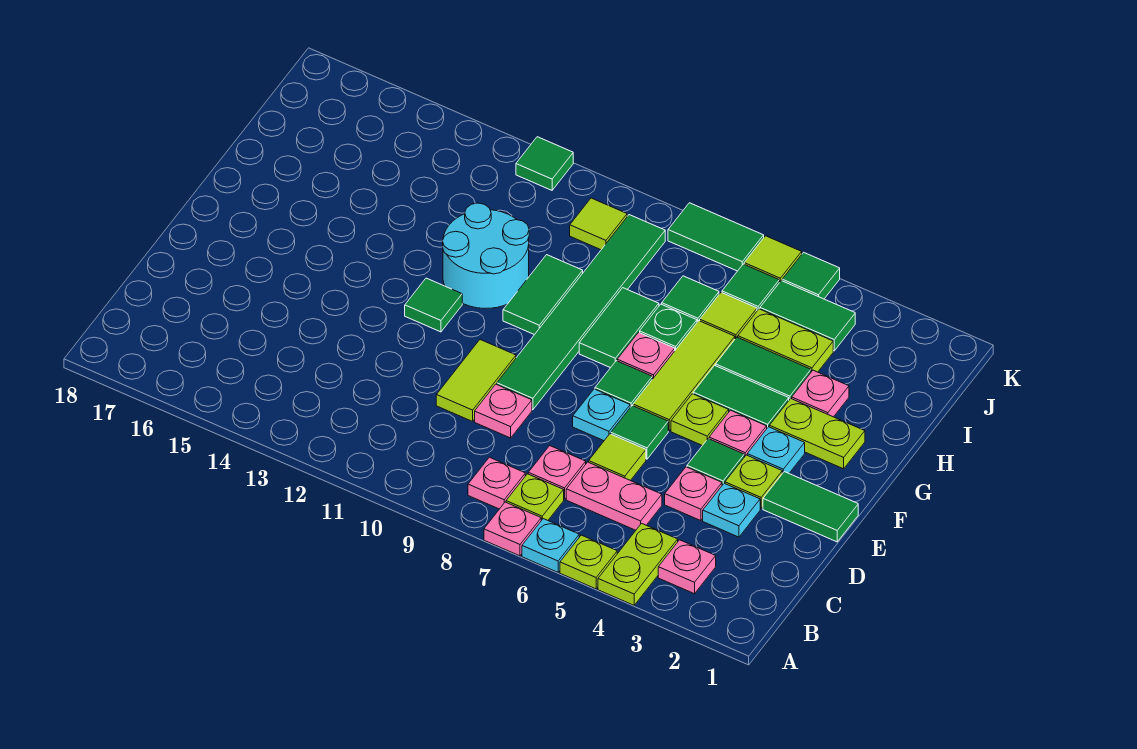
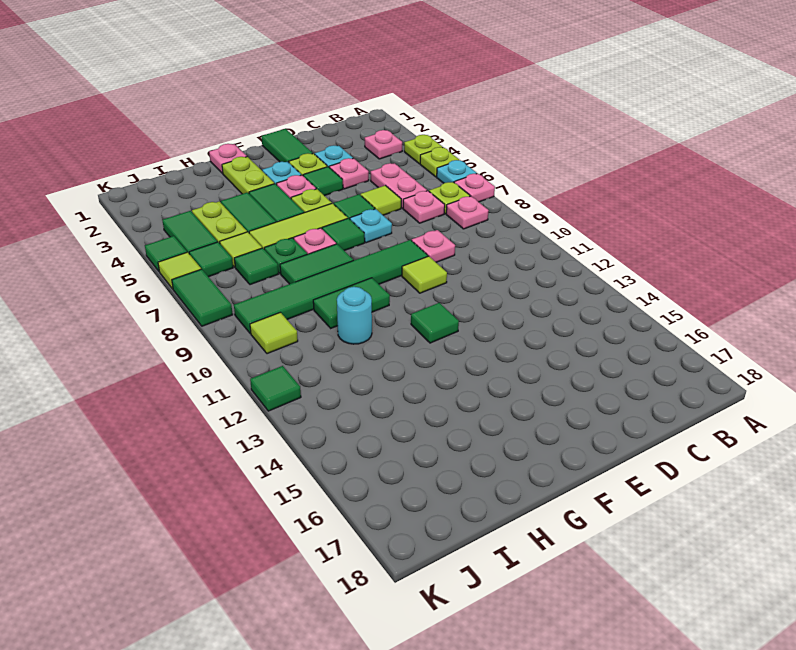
lime 1x2 plate [598,523,678,605] -> lime 1x1 plate [404,135,442,164]
lime 1x2 tile [436,340,516,421] -> lime 1x1 tile [402,256,447,293]
cyan 2x2 round brick [443,203,529,309] -> cyan 1x1 round brick [337,287,372,344]
pink 1x1 plate [792,370,849,417] -> pink 1x1 plate moved to [209,144,247,174]

